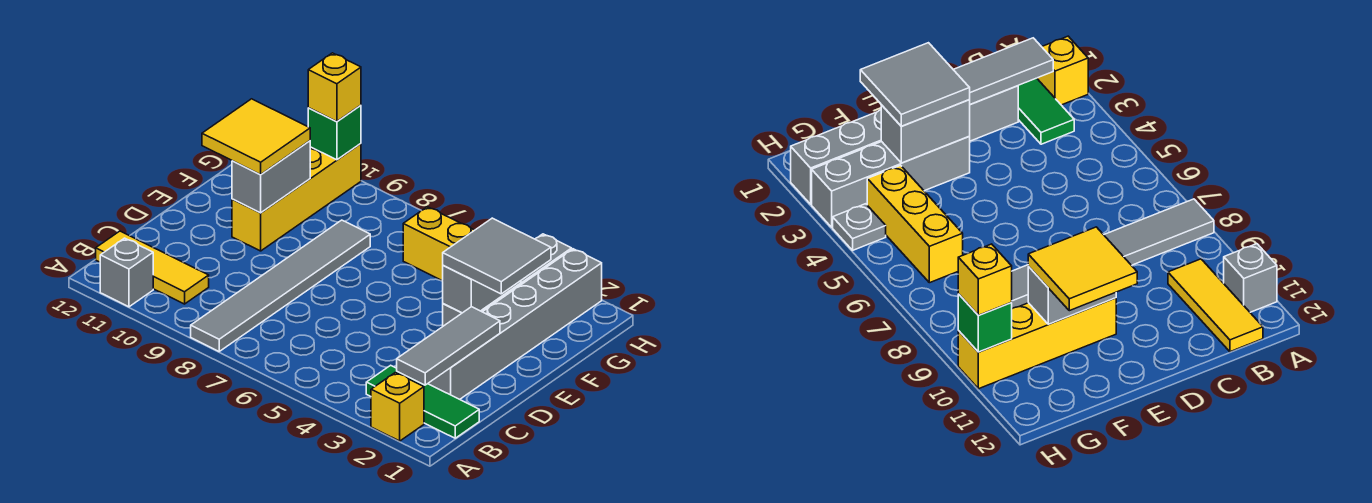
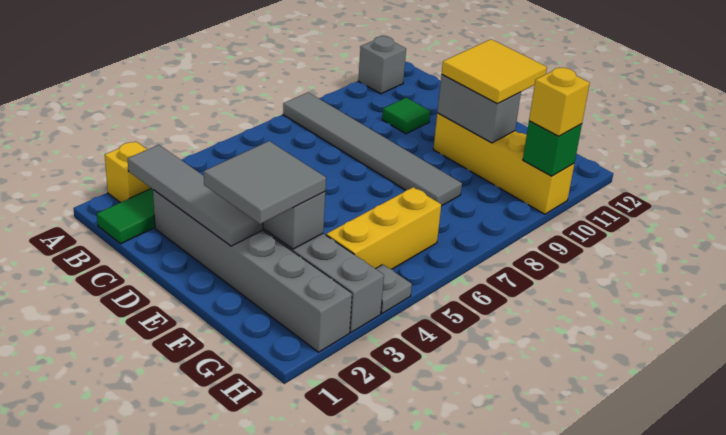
grey 1x3 tile [397,307,500,385] -> grey 1x4 tile [128,145,263,246]
yellow 1x3 tile [96,231,209,304] -> none
none -> green 1x1 tile [382,98,430,134]

